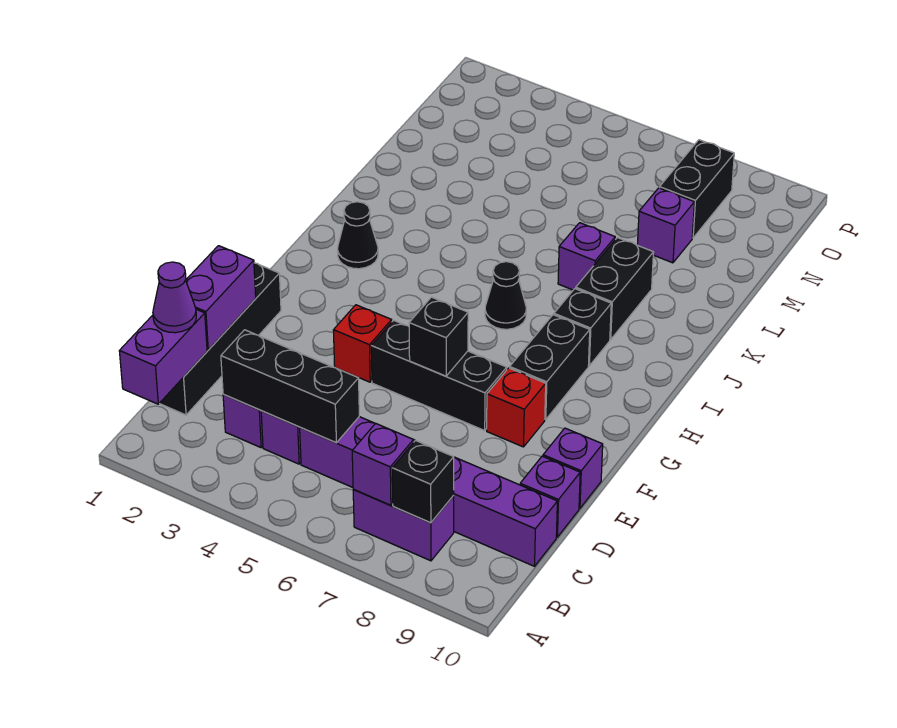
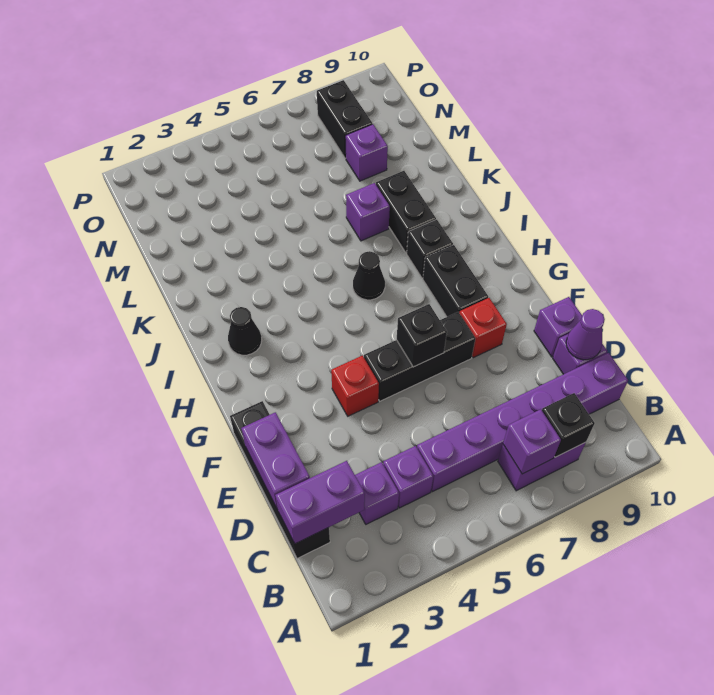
purple 1x2 brick [119,309,207,404] -> purple 1x2 brick turned to [275,461,365,544]
purple 1x1 cone [153,262,196,333] -> purple 1x1 cone moved to [566,309,605,360]
black 1x3 brick [221,330,359,443] -> none

